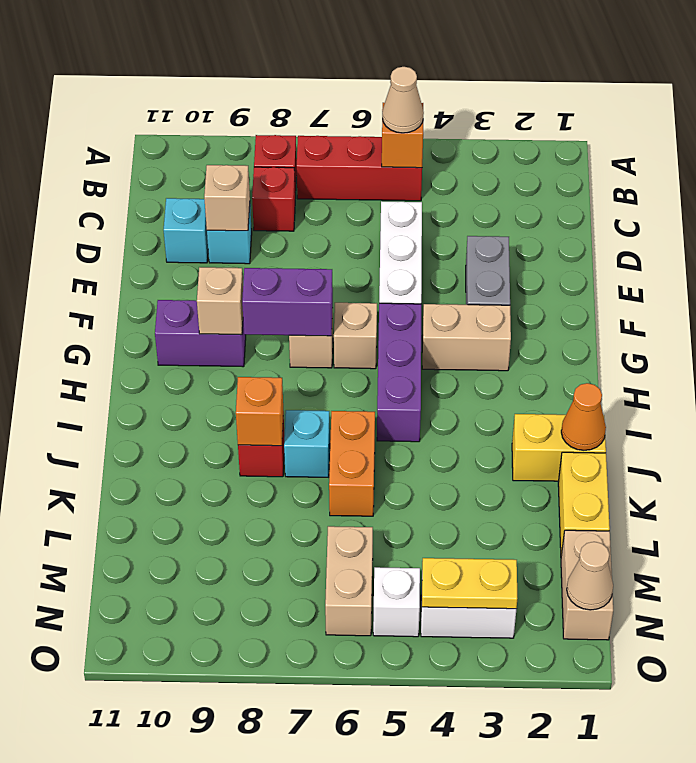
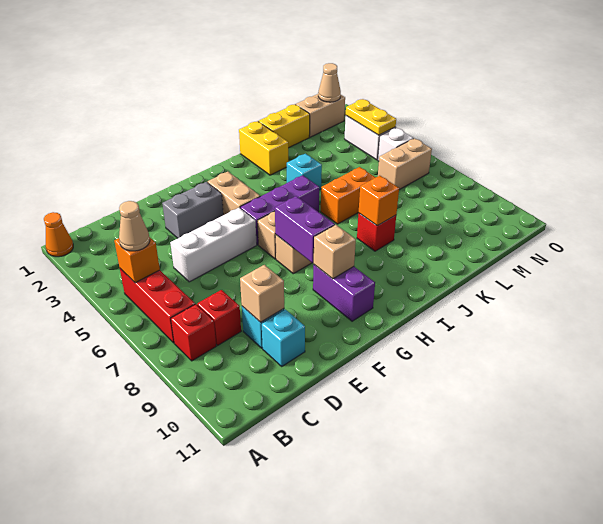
orange 1x1 cone [561,383,606,451] -> orange 1x1 cone moved to [44,212,73,257]
cyan 1x1 brick [284,410,330,477] -> cyan 1x1 brick moved to [287,154,322,190]

